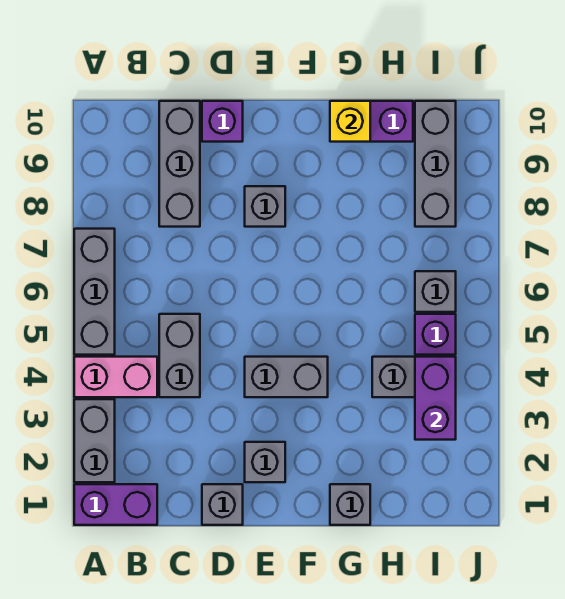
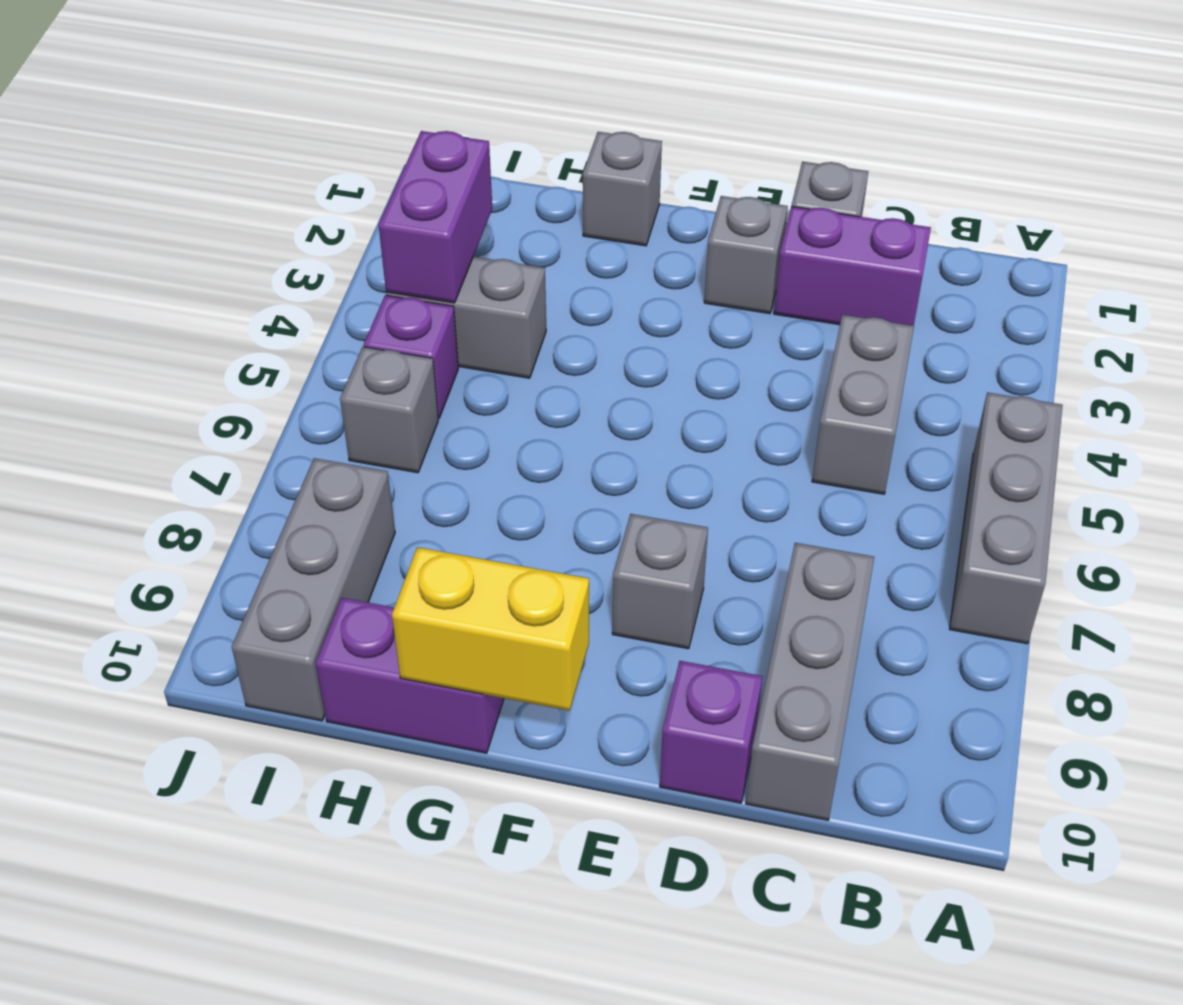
purple 1x2 brick [74,484,157,525] -> purple 1x2 brick moved to [774,206,931,326]
grey 1x2 brick [74,399,115,482] -> none
pink 1x2 brick [74,357,157,397] -> none
grey 1x2 brick [245,357,328,397] -> none
yellow 1x1 brick [330,101,370,142] -> yellow 1x2 brick [392,547,589,711]

